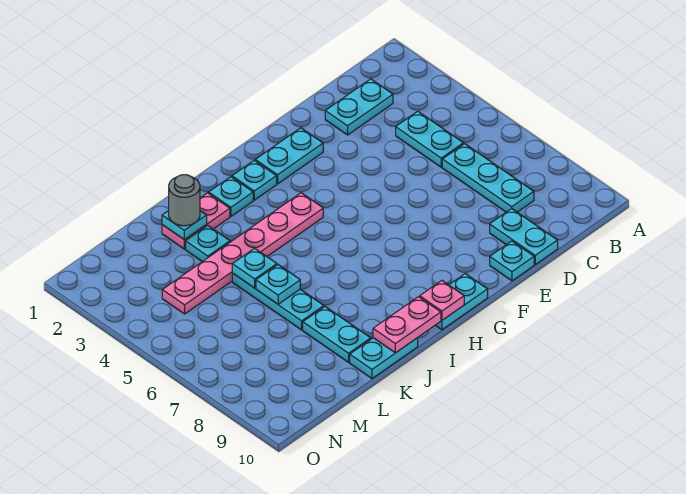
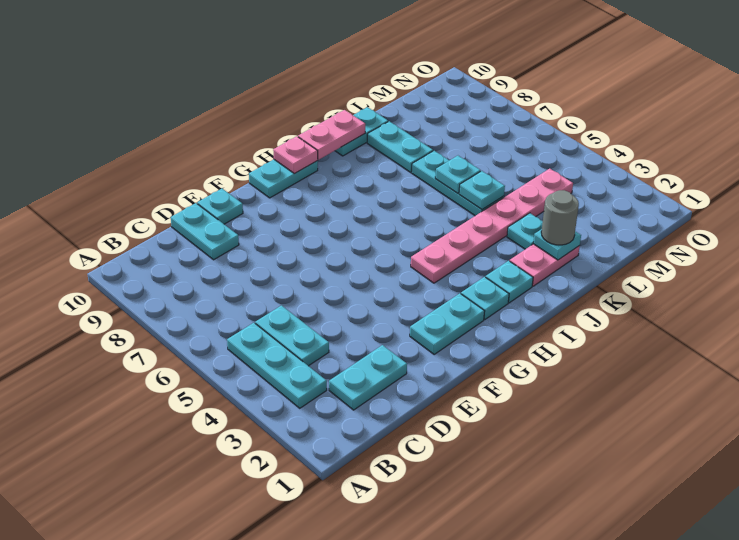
cyan 1x3 plate [442,144,534,212] -> cyan 1x3 plate moved to [227,323,327,408]

